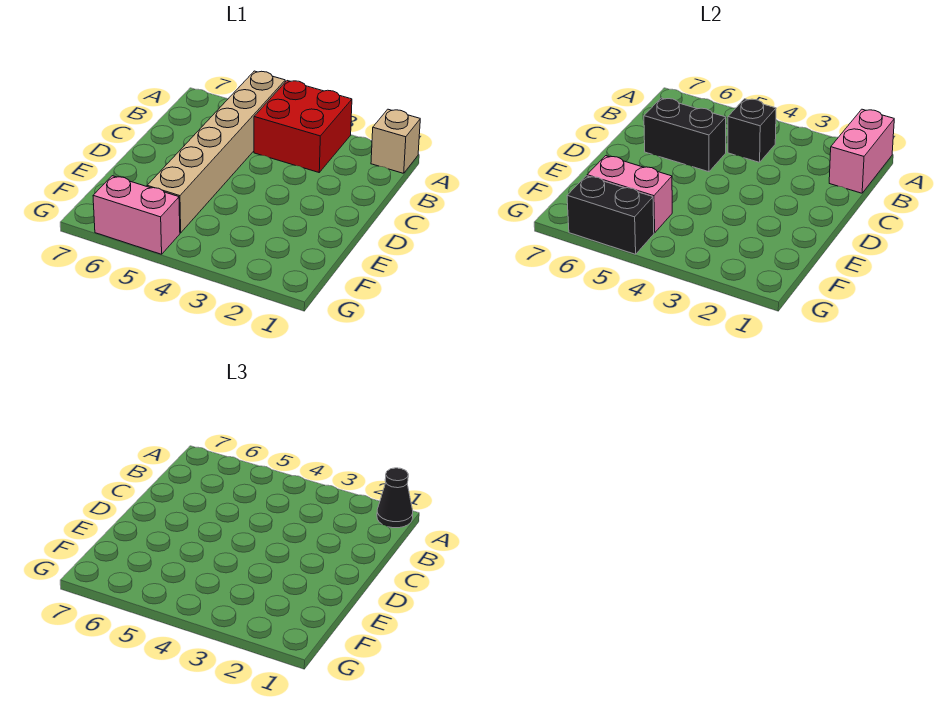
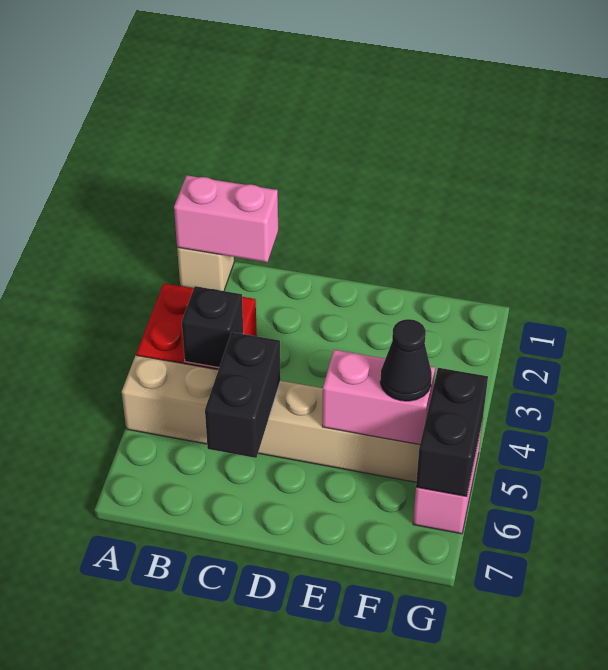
black 1x1 cone [377,468,413,528] -> black 1x1 cone moved to [380,319,432,401]
pink 1x2 brick [587,156,672,233] -> pink 1x2 brick turned to [322,350,435,445]

